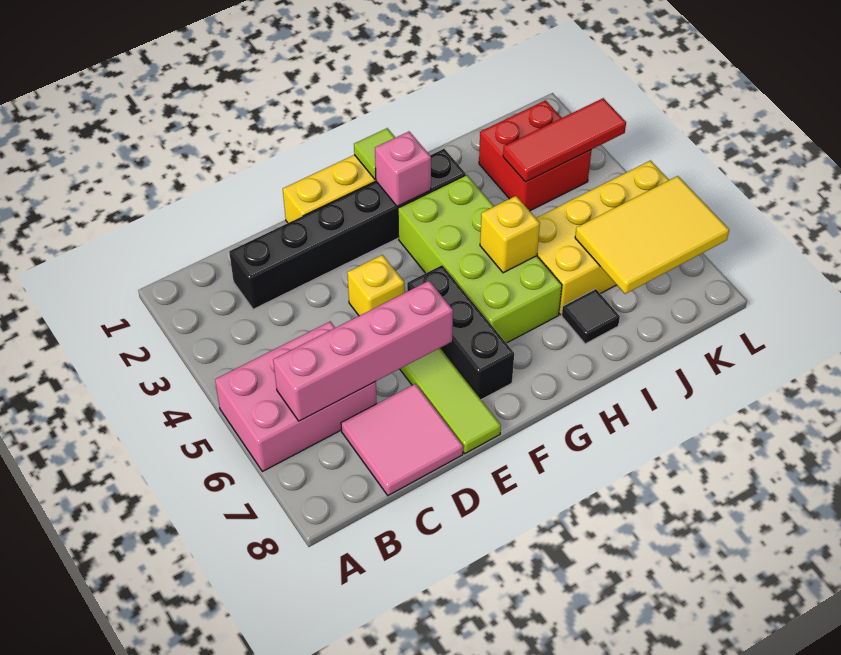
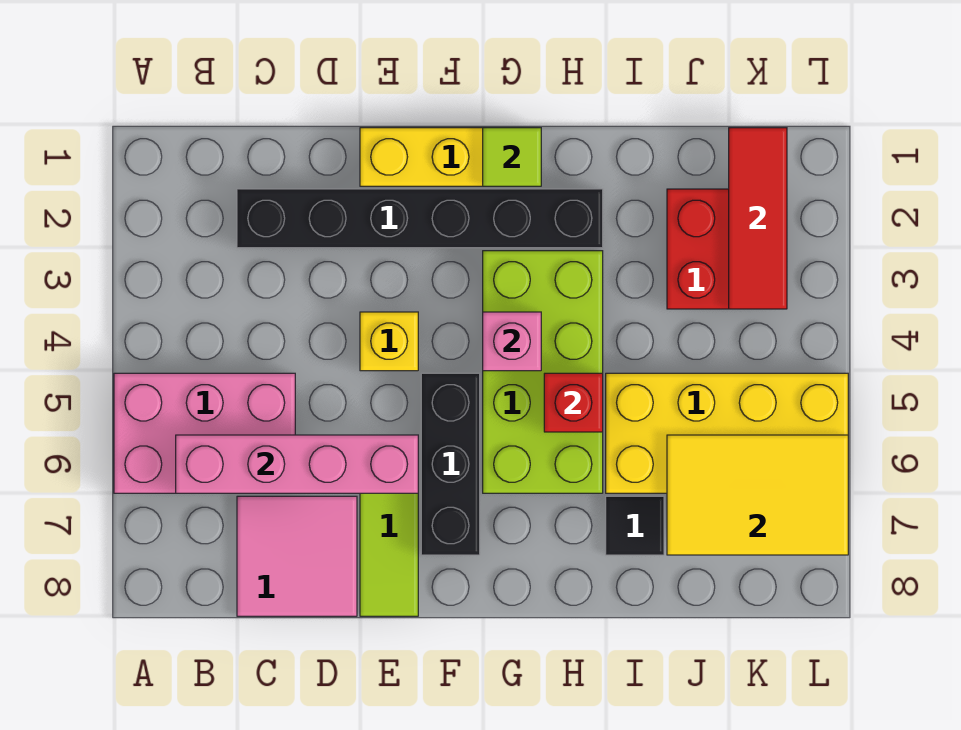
pink 1x1 brick [375,132,431,206] -> pink 1x1 brick moved to [483,312,541,371]
yellow 1x1 brick [480,196,540,273] -> red 1x1 brick [544,373,603,432]
red 1x3 tile [503,98,626,182] -> red 1x3 tile turned to [729,128,787,309]

